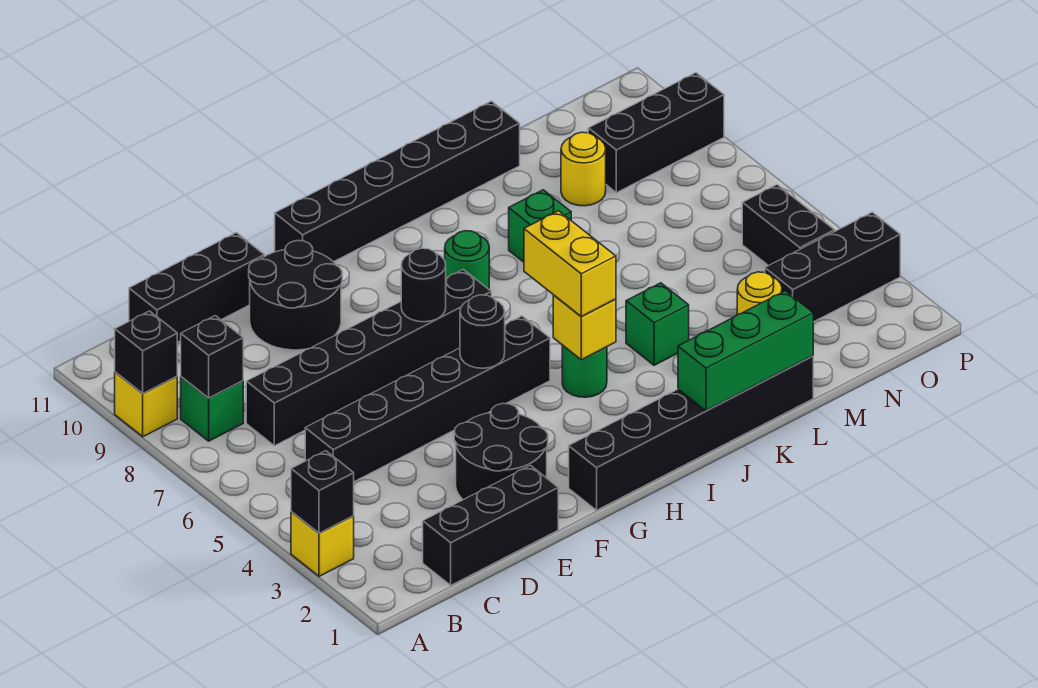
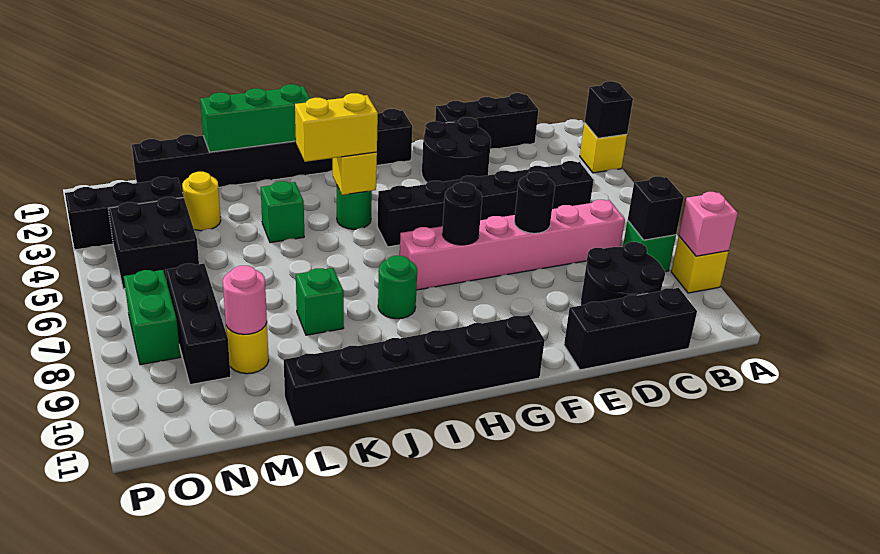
black 1x1 brick [115,311,177,394] -> pink 1x1 brick [679,192,738,256]
black 1x6 brick [246,269,491,446] -> pink 1x6 brick [400,200,625,290]
black 2x2 round brick [249,241,342,350] -> black 2x2 round brick moved to [581,242,665,305]
black 1x6 brick [569,356,813,510] -> black 1x8 brick [132,109,413,192]
black 1x1 round brick [460,295,505,368] -> black 1x1 round brick moved to [514,172,555,233]
yellow 1x2 brick [524,211,616,316] -> yellow 1x2 brick turned to [295,93,378,162]
none -> pink 1x1 round brick [223,266,267,334]
black 1x3 brick [588,73,724,193] -> black 1x3 brick turned to [166,264,231,385]
black 1x2 brick [742,185,835,266] -> black 2x2 brick [108,197,199,289]
none -> green 1x2 brick [124,270,180,365]

